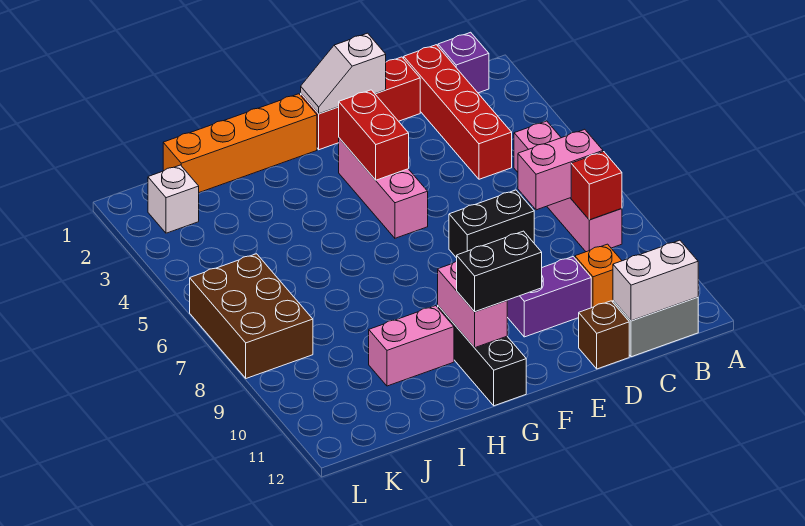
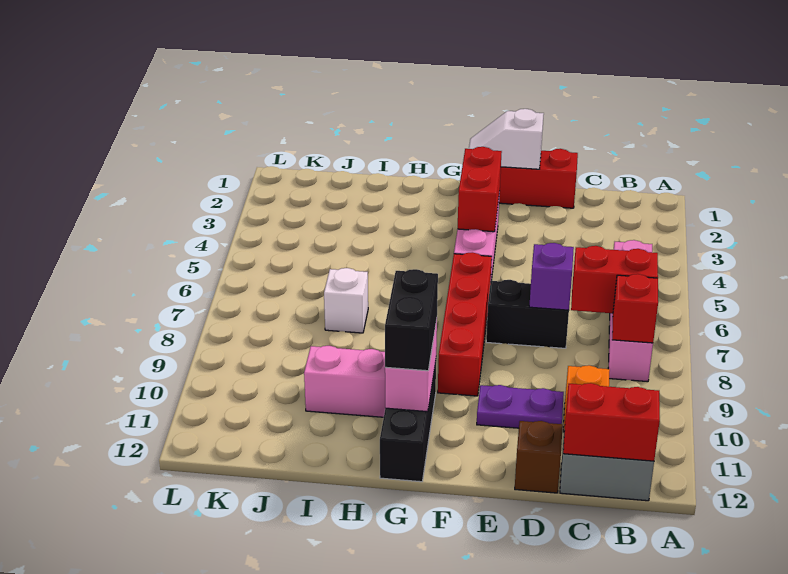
purple 1x1 brick [438,32,489,93] -> purple 1x1 brick moved to [529,243,574,310]
pink 1x2 brick [518,129,603,210] -> red 1x2 brick [571,246,658,313]
white 1x2 brick [613,240,698,321] -> red 1x2 brick [563,383,660,461]
red 1x4 brick [404,45,512,179] -> red 1x4 brick moved to [438,252,492,396]
purple 1x2 brick [507,257,591,337] -> purple 1x2 plate [477,385,564,428]
black 1x2 brick [457,231,542,312] -> black 1x2 brick turned to [385,269,438,371]
orange 1x4 brick [163,94,317,192] -> none
white 1x1 brick [148,165,199,233] -> white 1x1 brick moved to [324,268,368,333]
brown 2x3 brick [190,254,313,378] -> none

